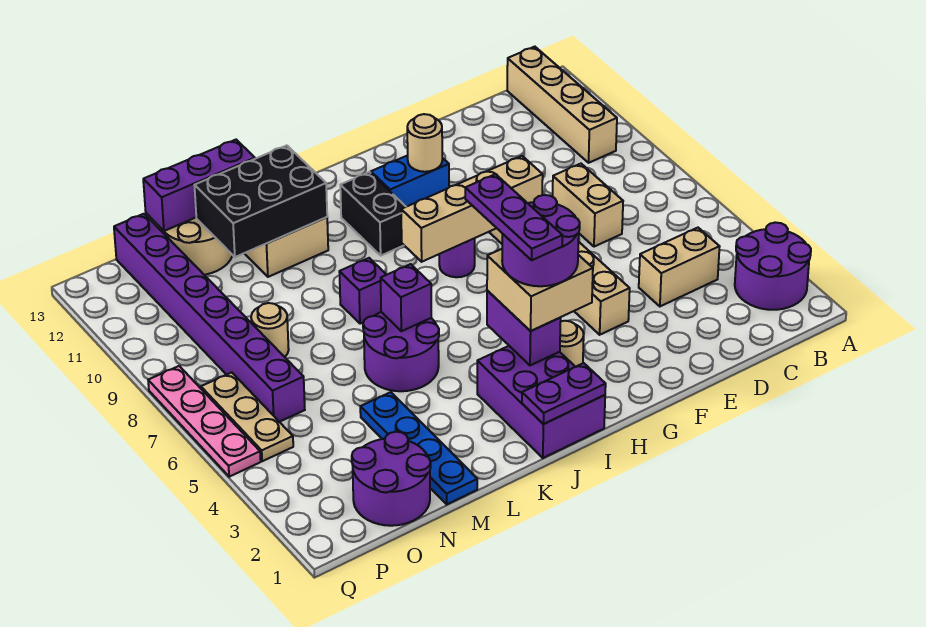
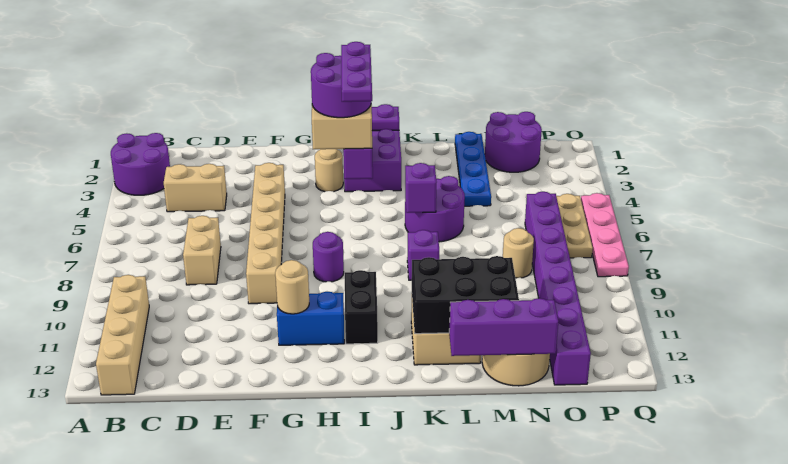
tan 1x4 brick [401,156,543,262] -> none

